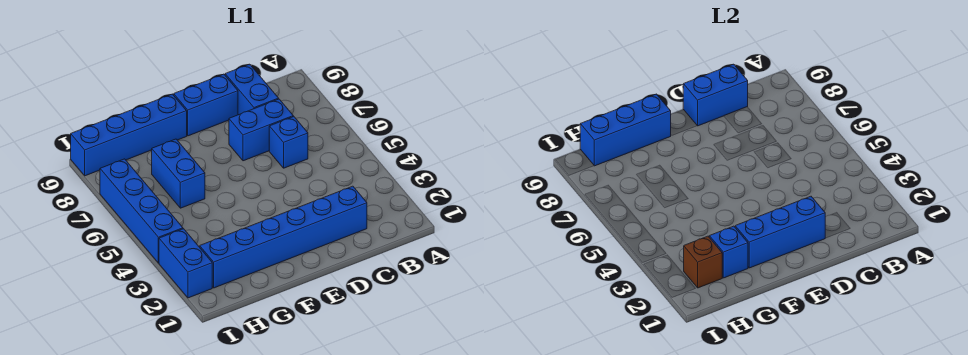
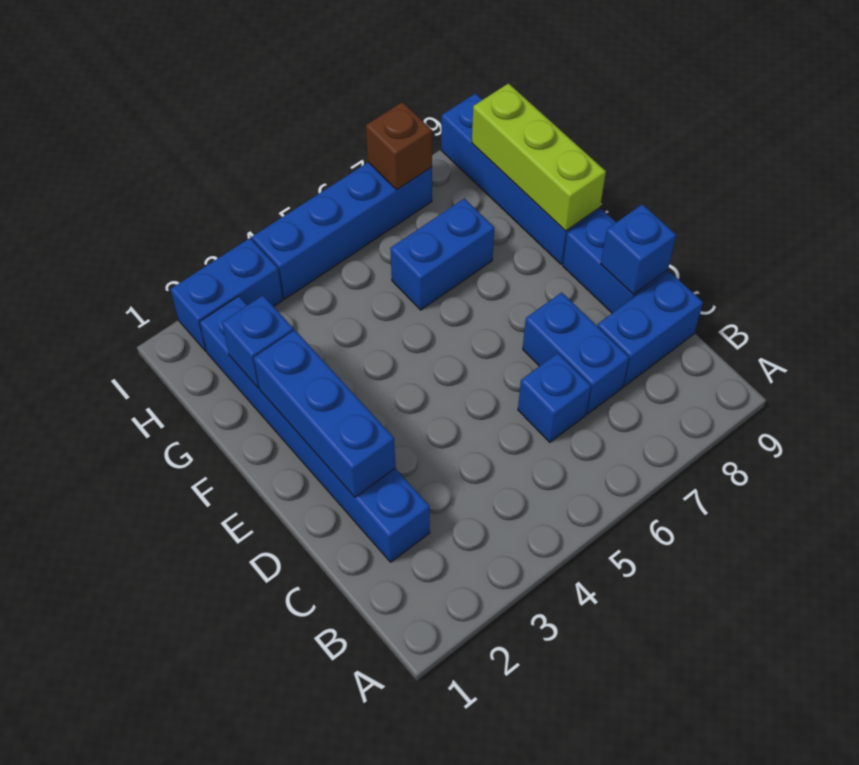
blue 1x2 brick [683,64,748,126] -> blue 1x1 brick [601,204,676,295]
blue 1x3 brick [580,94,671,166] -> lime 1x3 brick [472,83,606,231]
brown 1x1 brick [684,236,722,288] -> brown 1x1 brick moved to [366,102,432,190]

